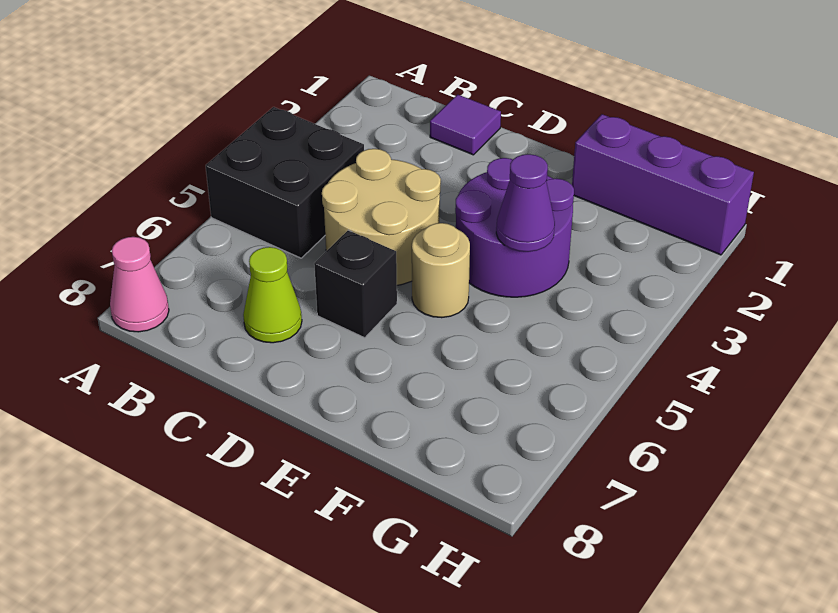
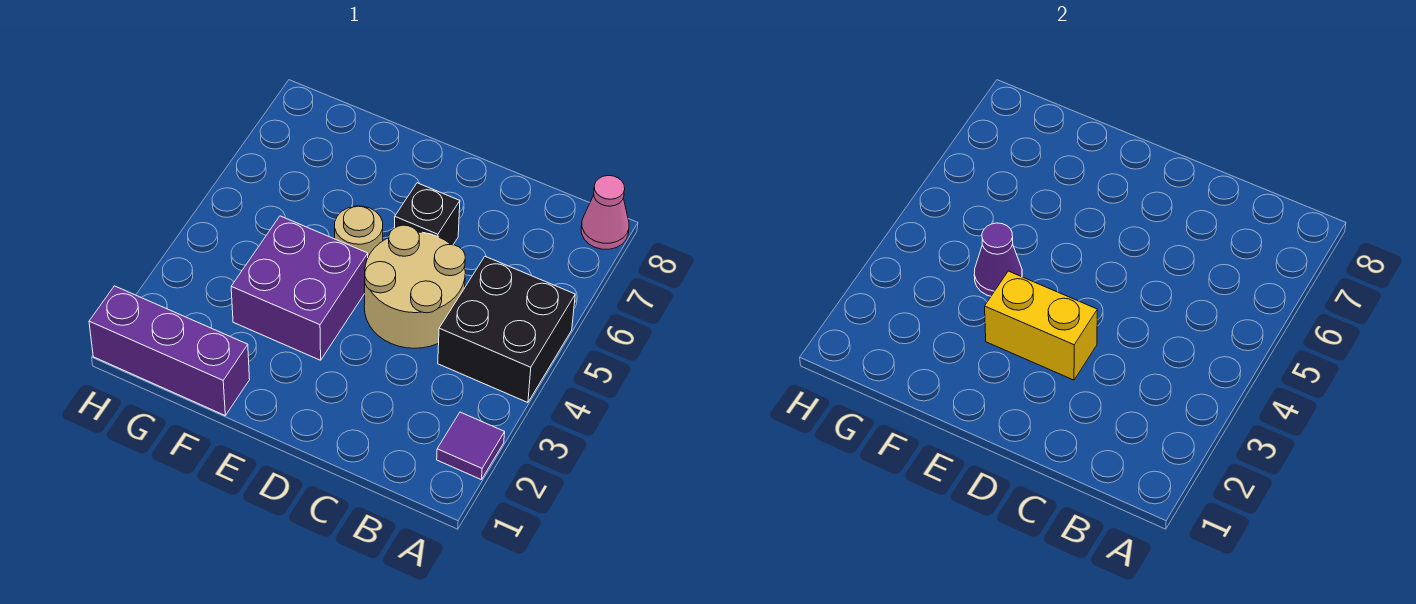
purple 1x1 tile [430,95,501,155] -> purple 1x1 tile moved to [437,412,505,480]
lime 1x1 cone [243,247,302,343] -> none
none -> yellow 1x2 brick [985,271,1097,380]
purple 2x2 round brick [455,158,574,297] -> purple 2x2 brick [231,216,368,360]

